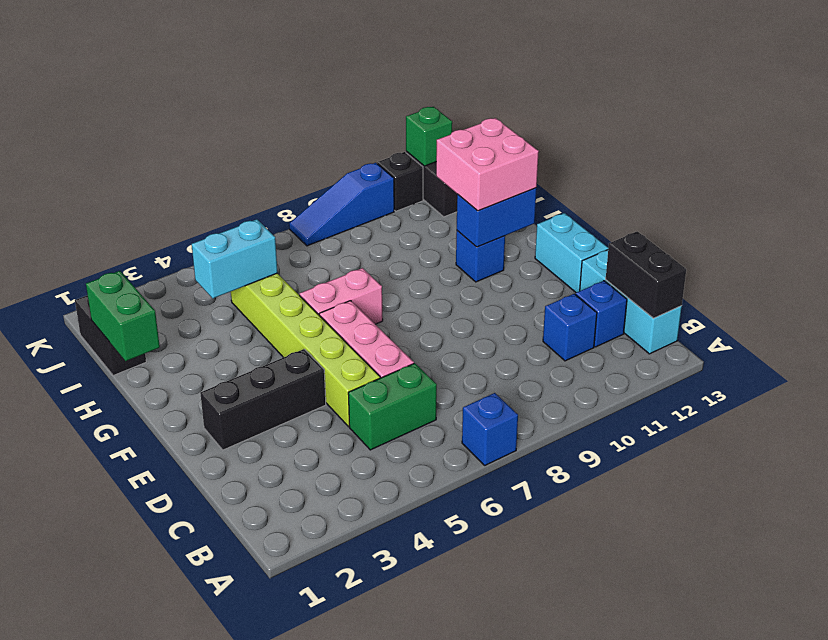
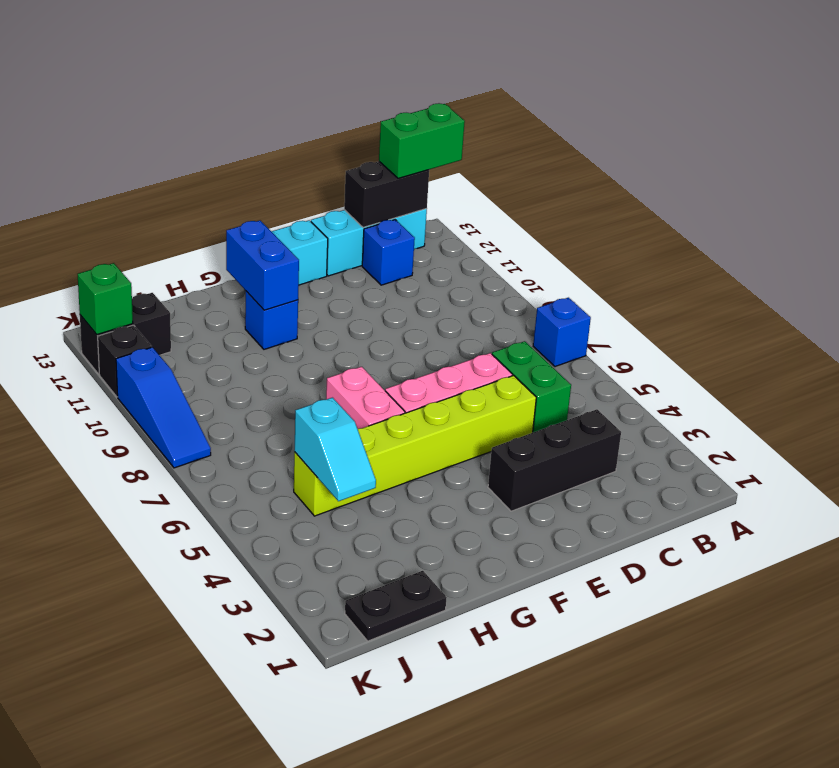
blue 1x1 brick [543,294,597,361] -> none
black 1x3 brick [200,349,326,450] -> black 1x3 brick turned to [488,409,621,511]
pink 2x2 brick [436,118,539,211] -> none
green 1x2 brick [86,271,160,361] -> green 1x2 brick moved to [379,103,465,179]
black 1x2 brick [75,295,146,376] -> black 1x2 plate [345,571,447,641]
cyan 1x2 brick [192,219,278,298] -> cyan 1x2 slope [294,398,376,501]

